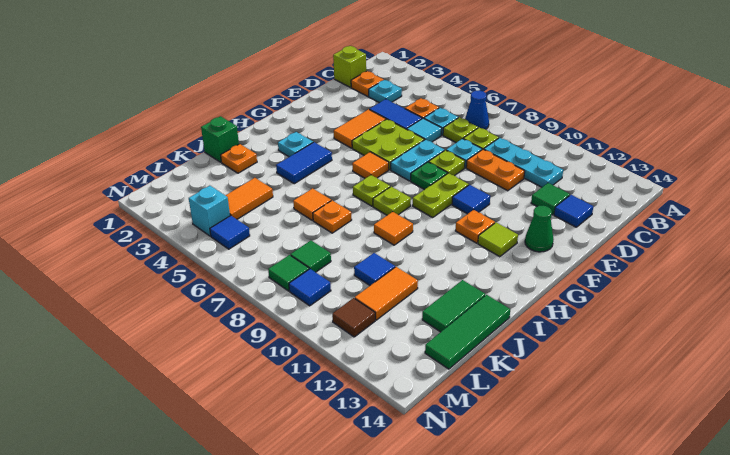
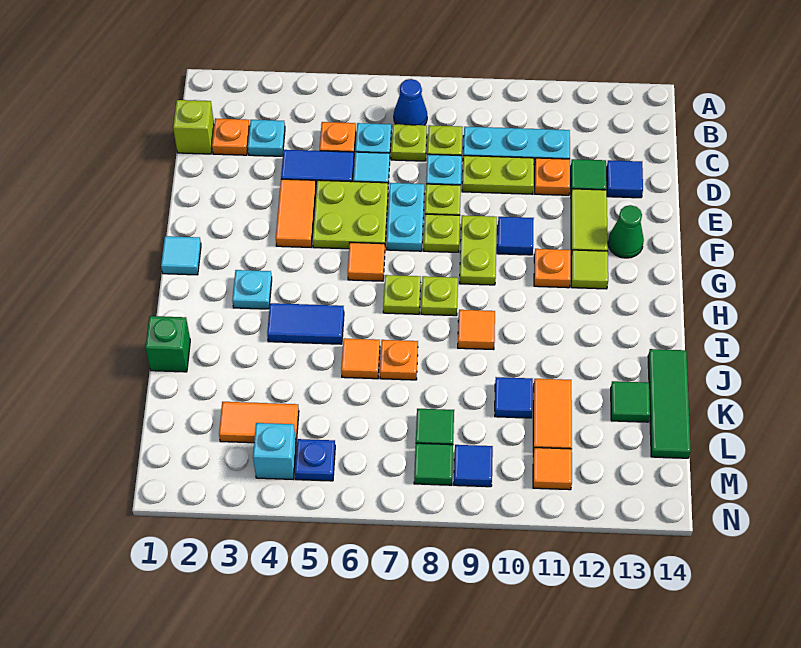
orange 1x2 plate [466,149,525,191] -> lime 1x2 plate [462,156,534,194]
none -> lime 1x2 tile [571,189,608,256]
green 1x1 plate [410,162,447,190] -> lime 1x1 plate [424,214,460,252]
none -> cyan 1x1 tile [161,236,201,275]
blue 1x2 tile [276,142,332,184] -> blue 1x2 tile turned to [267,303,344,344]
orange 1x1 plate [221,144,257,173] -> orange 1x1 plate moved to [535,158,570,195]
green 1x2 tile [422,280,485,332] -> green 1x1 tile [611,381,650,422]
orange 1x2 tile [225,178,273,219] -> orange 1x2 tile turned to [219,402,299,443]
blue 1x1 tile [210,216,250,249] -> blue 1x1 plate [295,439,335,481]
brown 1x1 tile [332,298,375,337] -> orange 1x1 tile [533,448,572,490]

